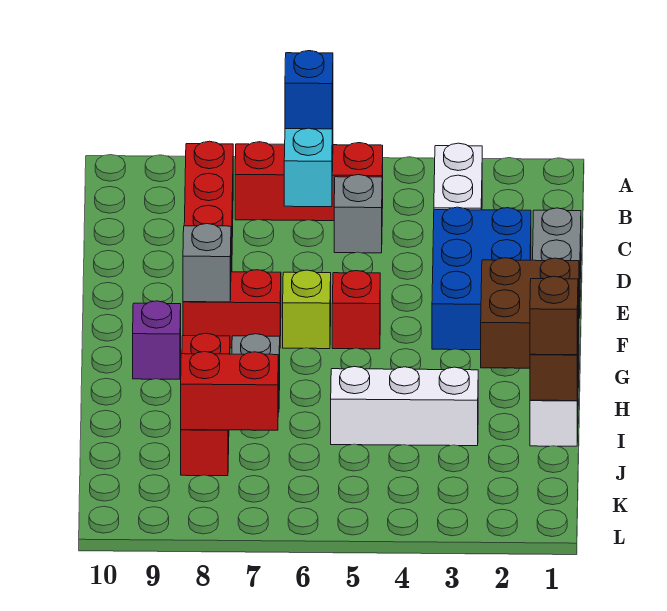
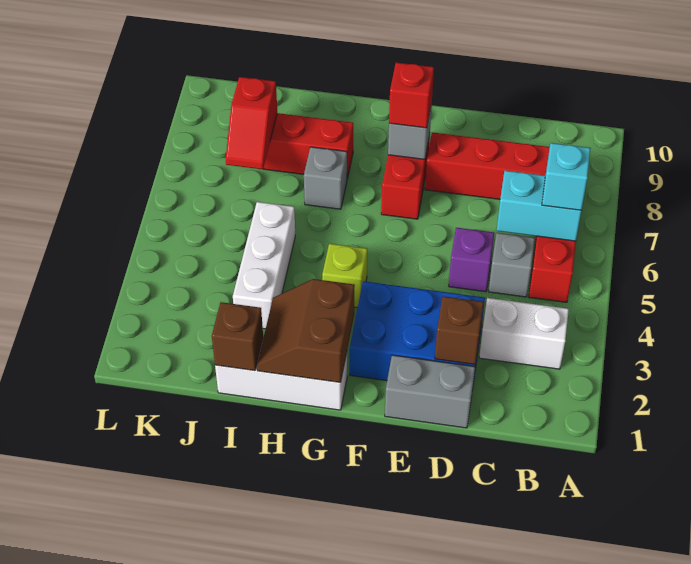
blue 1x1 brick [285,51,333,129] -> cyan 1x1 brick [542,143,591,210]
red 1x1 brick [332,271,380,349] -> red 1x1 brick moved to [389,63,434,128]
lime 1x1 brick [283,270,331,349] -> lime 1x1 brick moved to [322,243,367,308]
brown 2x2 brick [481,258,579,368] -> brown 2x2 slope [257,279,355,383]
purple 1x1 brick [133,301,181,379] -> purple 1x1 brick moved to [449,228,494,292]
brown 1x1 brick [530,276,578,355] -> brown 1x1 brick moved to [435,296,484,365]
red 1x2 brick [181,352,278,430] -> red 1x2 slope [226,77,277,169]

